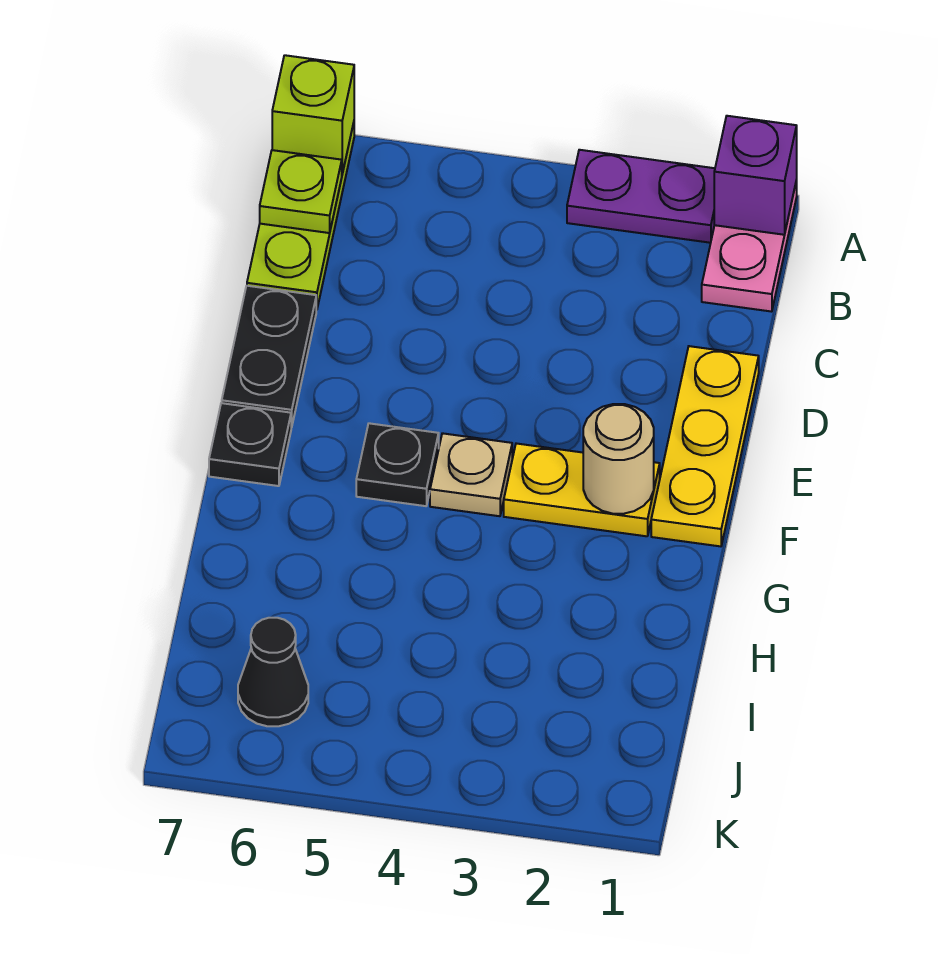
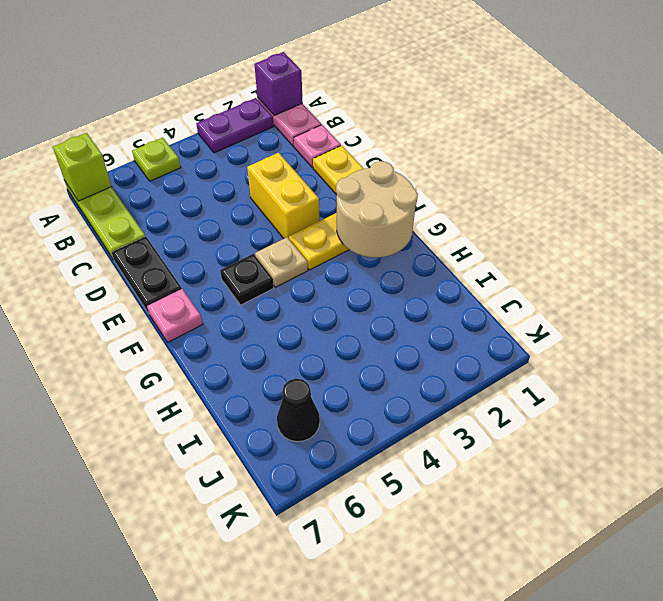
lime 1x1 plate [260,150,342,233] -> lime 1x1 plate moved to [132,138,181,181]
none -> pink 1x1 plate [294,125,341,168]
none -> yellow 1x2 brick [247,153,319,238]
tan 1x1 round brick [583,404,654,514] -> tan 2x2 round brick [336,161,418,258]
black 1x1 plate [209,403,291,486] -> pink 1x1 plate [147,289,203,342]

